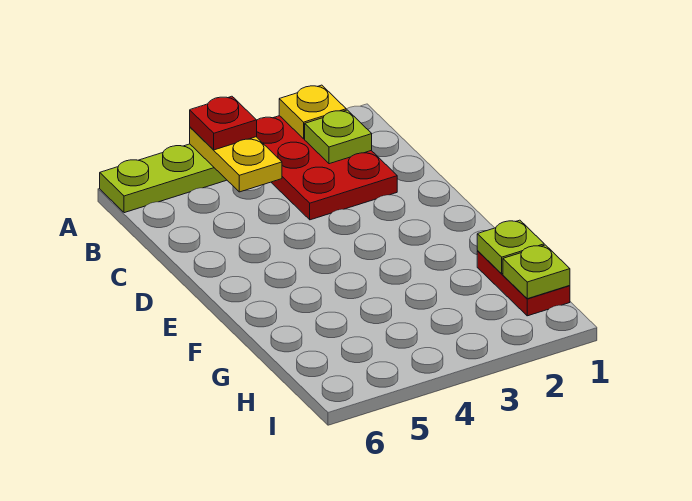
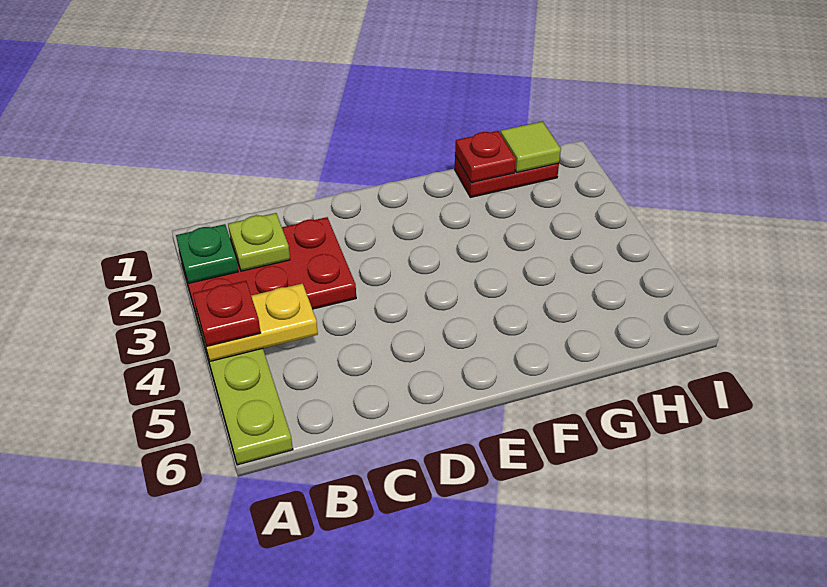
yellow 1x1 plate [279,85,346,139] -> green 1x1 plate [176,224,238,284]
lime 1x1 plate [477,220,544,274] -> red 1x1 plate [455,131,516,183]
lime 1x1 plate [503,245,570,299] -> lime 1x1 tile [500,121,561,172]

